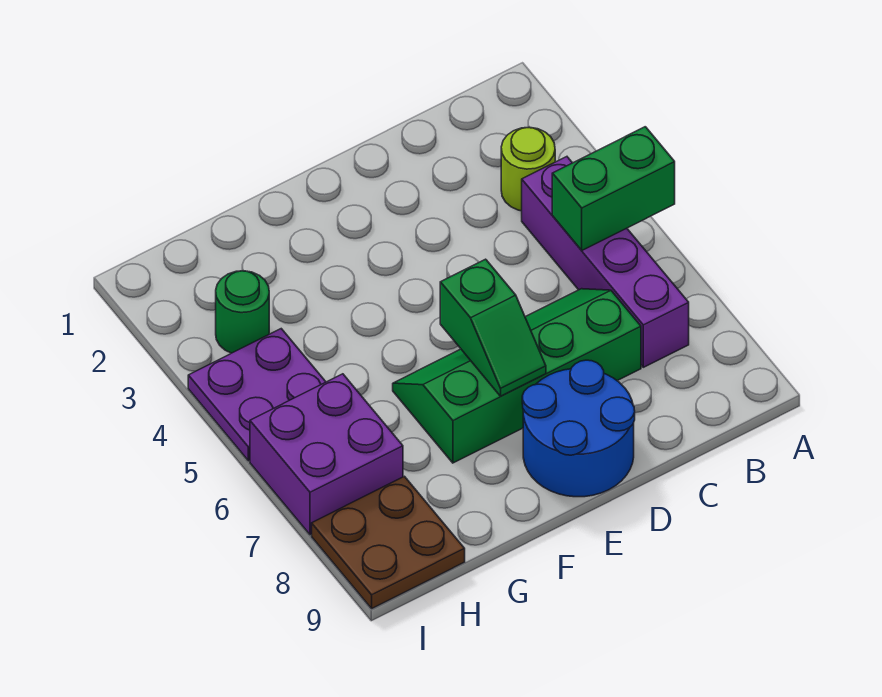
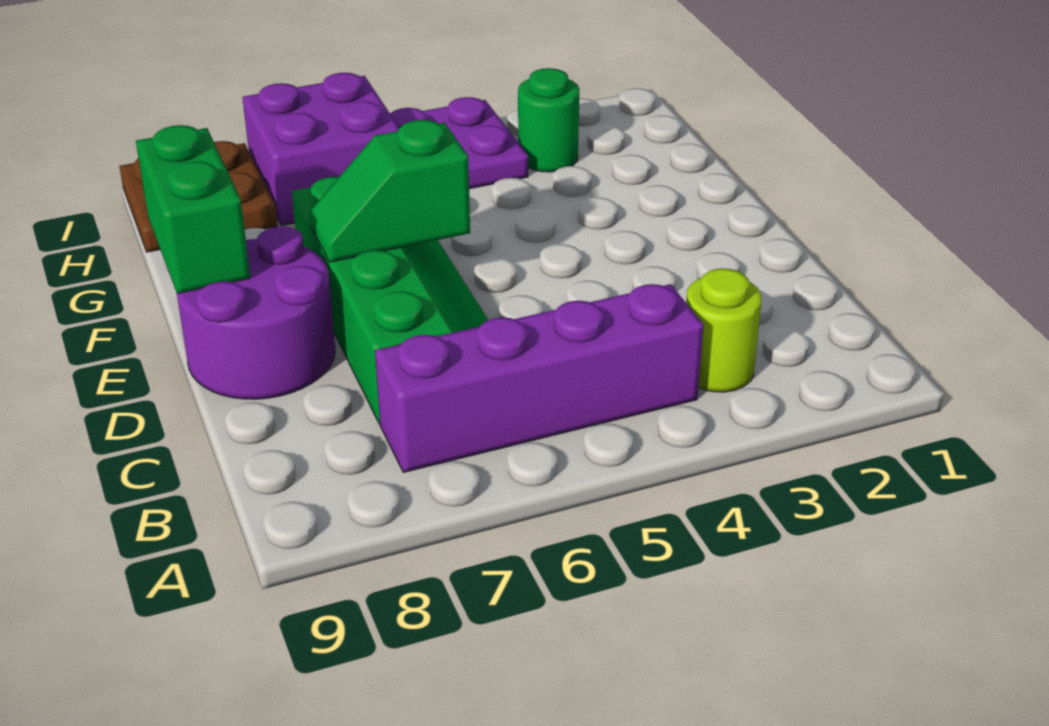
green 1x2 brick [552,127,675,250] -> green 1x2 brick moved to [136,125,250,293]
blue 2x2 round brick [522,360,635,497] -> purple 2x2 round brick [177,227,335,399]

